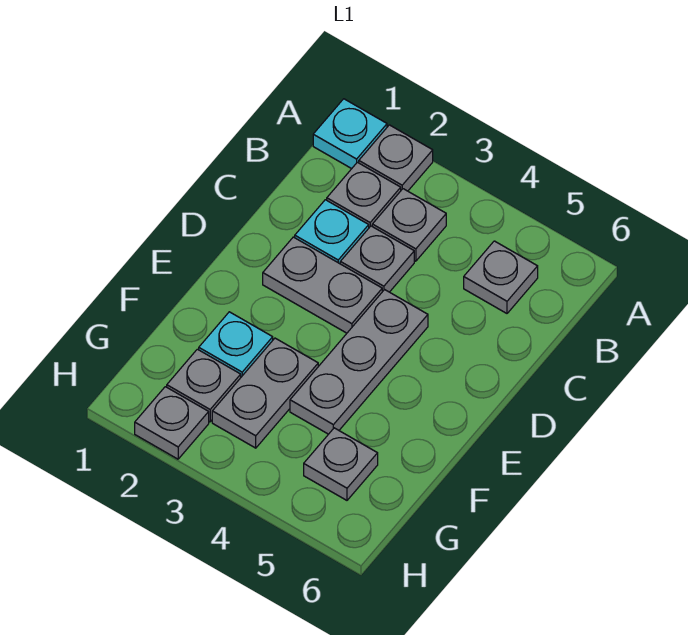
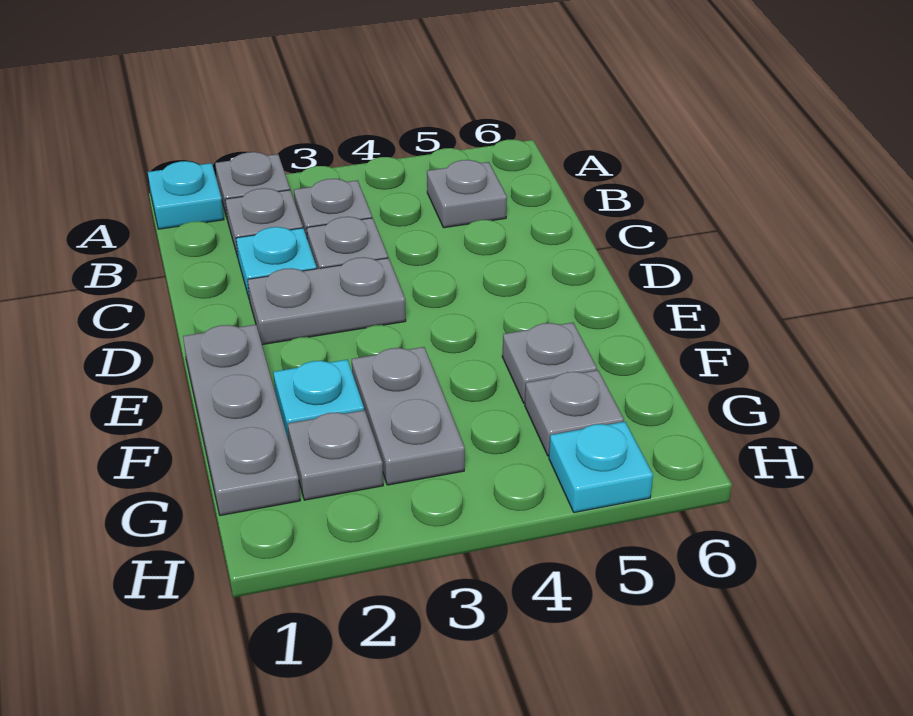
grey 1x3 plate [290,290,428,434] -> grey 1x3 plate moved to [183,325,300,516]
grey 1x1 plate [135,387,209,459] -> grey 1x1 plate moved to [502,323,597,403]
none -> cyan 1x1 plate [549,422,653,513]

